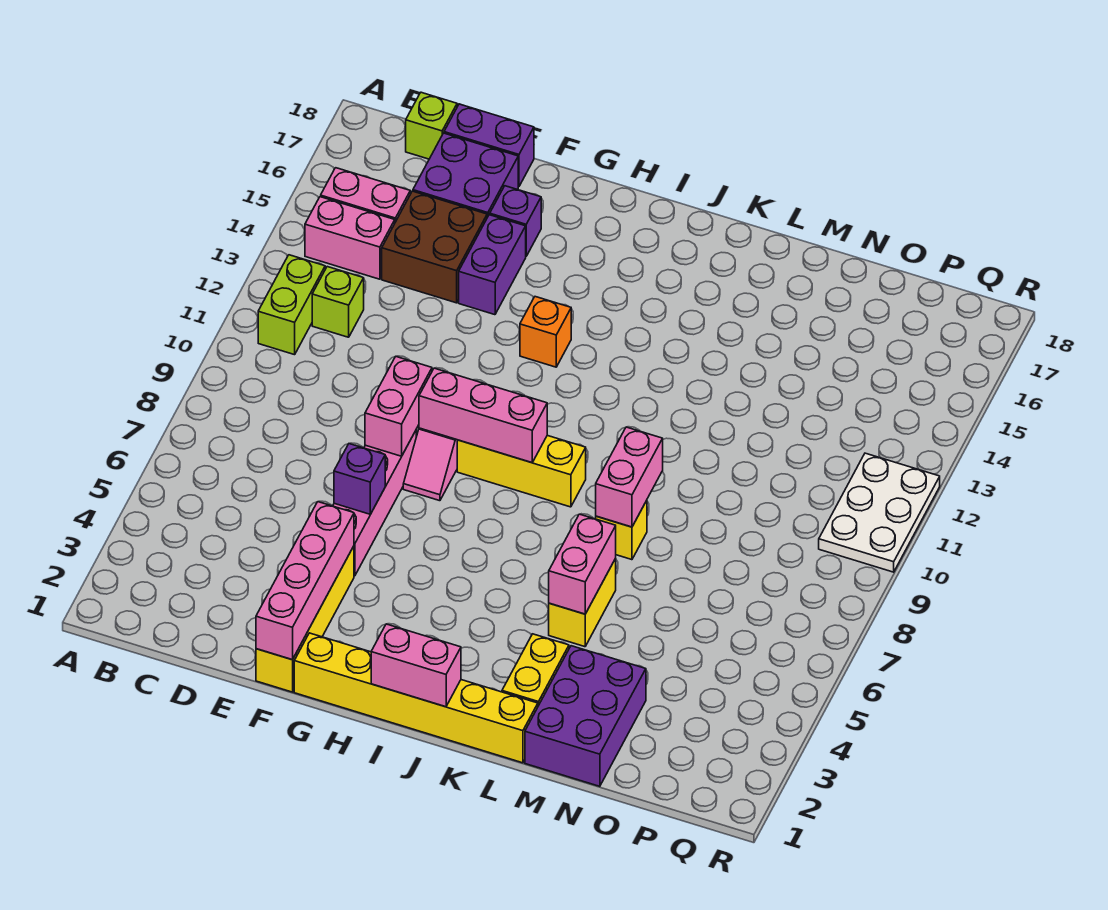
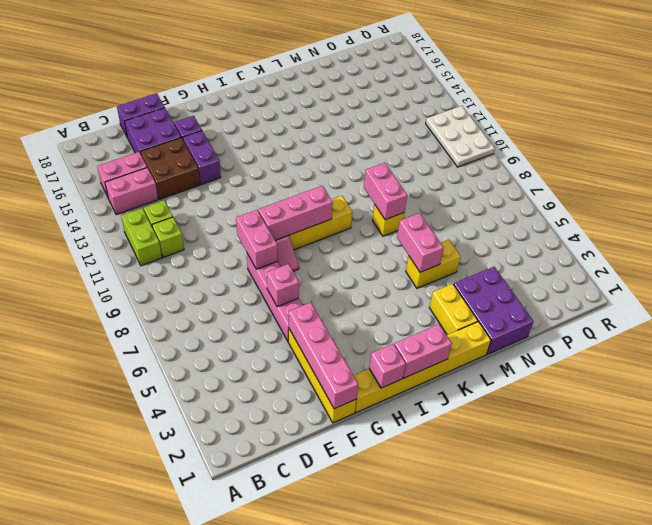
lime 1x1 brick [406,92,457,159] -> lime 1x1 brick moved to [152,217,184,258]
purple 1x1 brick [334,444,385,514] -> pink 1x1 brick [267,264,299,307]
none -> pink 1x1 brick [369,344,406,388]
orange 1x1 brick [520,297,571,367] -> none
yellow 1x2 brick [549,558,616,647] -> yellow 1x2 brick turned to [406,240,461,288]

